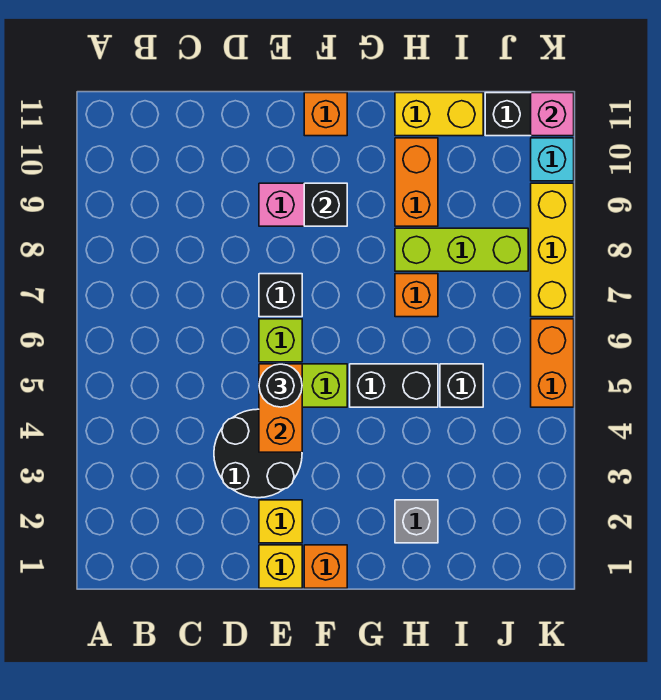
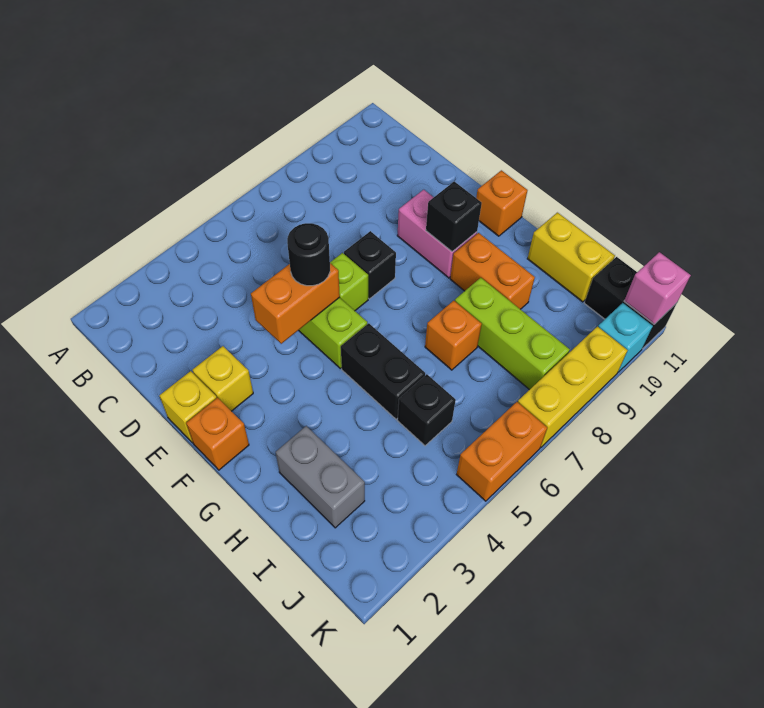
black 2x2 round brick [214,409,302,498] -> none
grey 1x1 brick [395,500,438,543] -> grey 1x2 brick [276,426,365,528]
orange 1x2 brick [395,138,438,226] -> orange 1x2 brick turned to [450,233,535,309]

